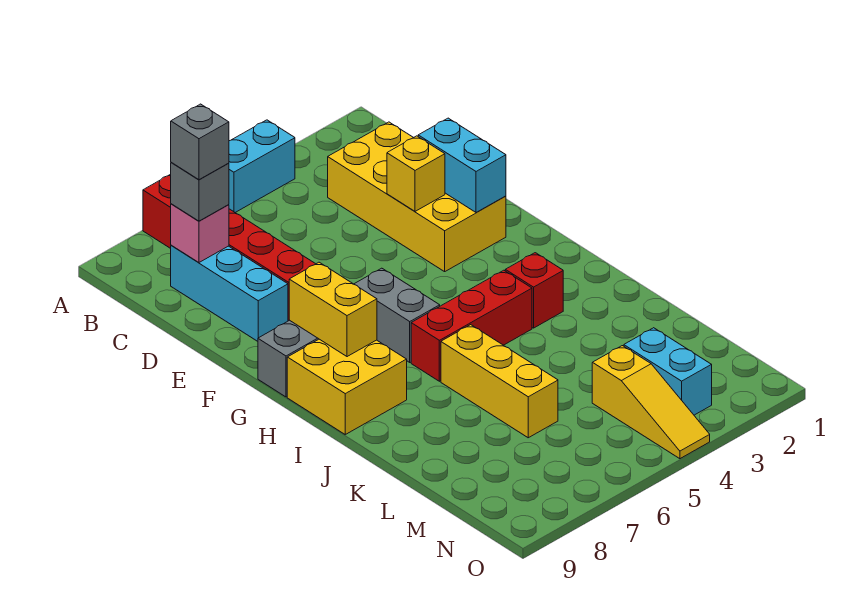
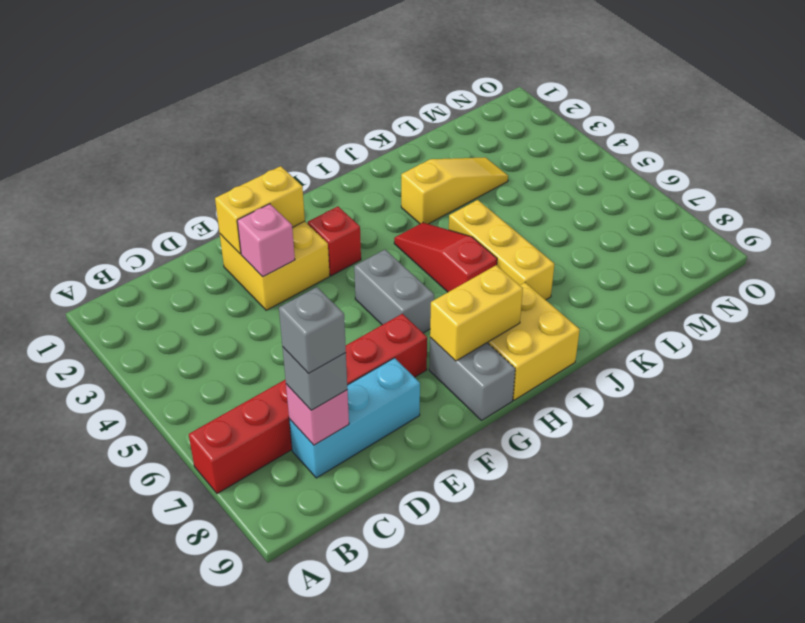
cyan 1x2 brick [229,120,295,212] -> none
yellow 2x4 brick [328,122,506,272] -> yellow 2x2 brick [220,221,330,310]
cyan 1x2 brick [418,118,506,212] -> yellow 1x2 brick [215,166,305,254]
yellow 1x1 brick [387,136,445,211] -> pink 1x1 brick [237,204,295,277]
grey 1x2 brick [354,268,440,362] -> grey 1x2 brick turned to [354,250,434,333]
red 1x1 brick [505,253,563,328] -> red 1x1 brick moved to [308,207,361,276]
red 1x3 brick [411,270,532,381] -> red 1x3 slope [394,223,497,292]
yellow 1x3 brick [441,325,558,438] -> yellow 1x3 brick turned to [449,200,554,300]
cyan 1x2 brick [624,328,712,415] -> none
yellow 1x3 slope [592,346,710,459] -> yellow 1x3 slope moved to [401,157,508,224]

